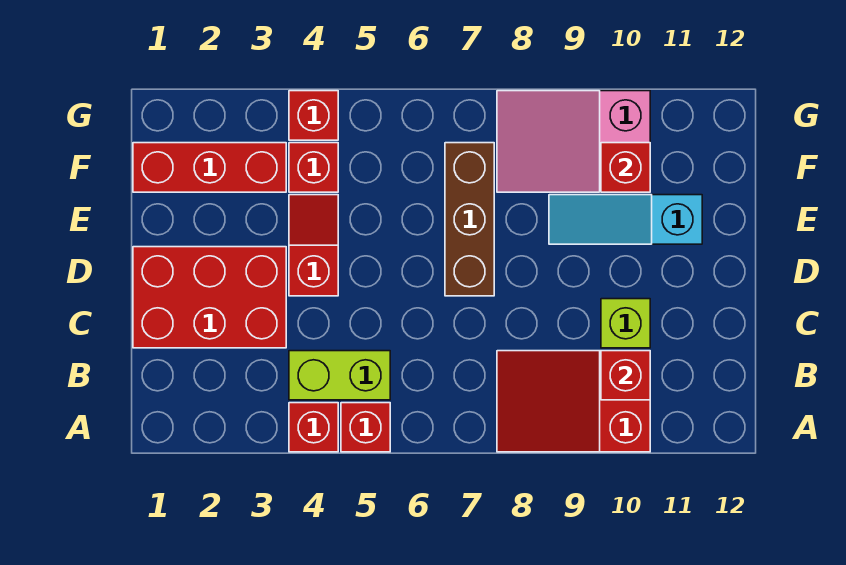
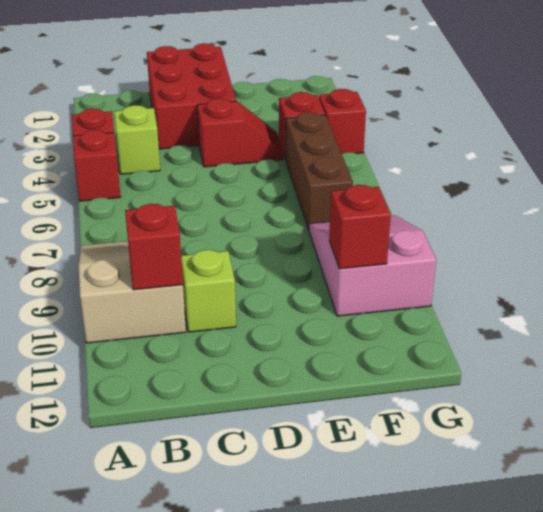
red 2x3 slope [497,351,650,452] -> tan 2x3 slope [79,241,186,343]
lime 1x2 brick [289,351,390,400] -> lime 1x1 brick [114,105,160,174]
brown 1x3 brick [445,143,494,296] -> brown 1x3 brick turned to [286,112,353,229]
cyan 1x3 slope [549,195,702,244] -> none
red 1x3 brick [133,143,286,192] -> none

